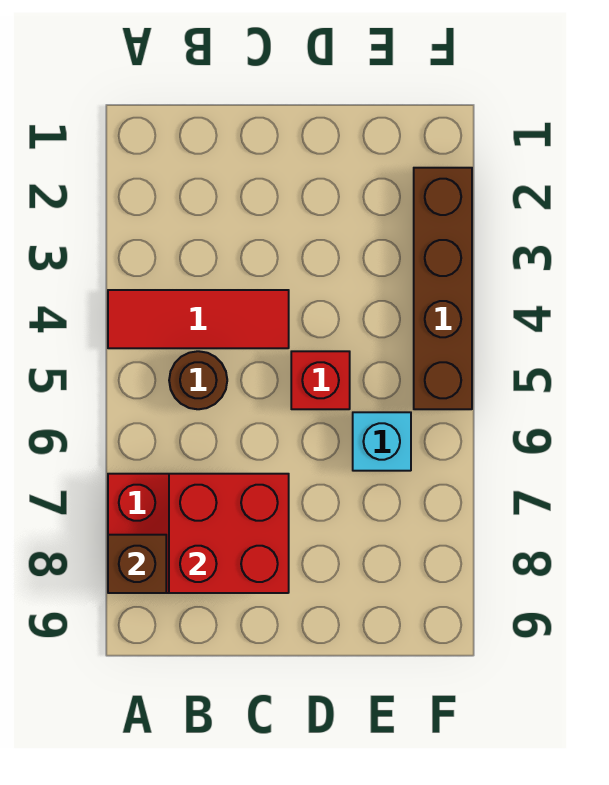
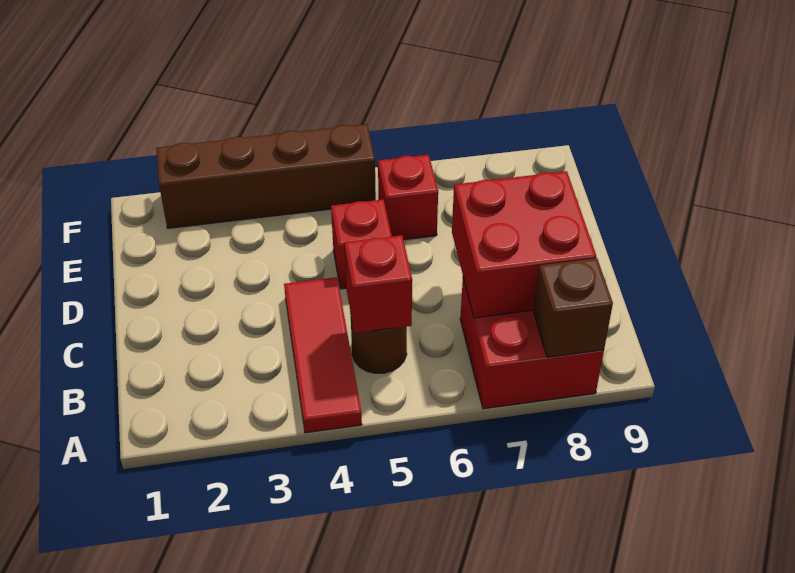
none -> red 1x1 brick [344,235,412,333]
cyan 1x1 brick [353,412,411,471] -> red 1x1 brick [378,155,438,240]

